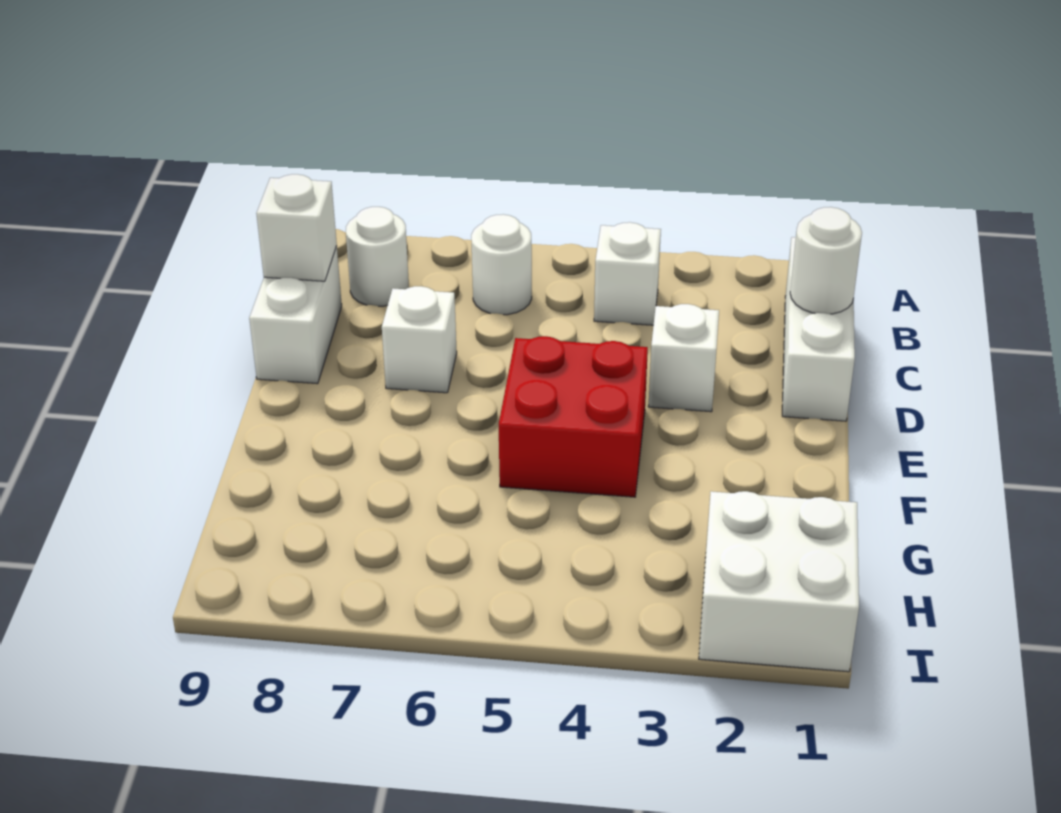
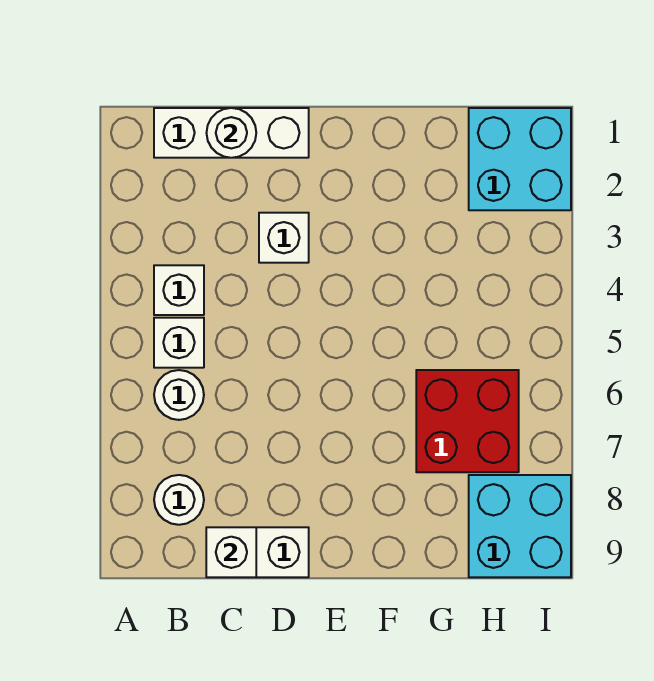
white 1x1 brick [382,286,457,393] -> white 1x1 brick moved to [154,318,204,368]
red 2x2 brick [499,336,648,497] -> red 2x2 brick moved to [416,370,519,472]
white 2x2 brick [699,491,859,672] -> cyan 2x2 brick [469,108,571,210]
none -> cyan 2x2 brick [469,475,571,577]

